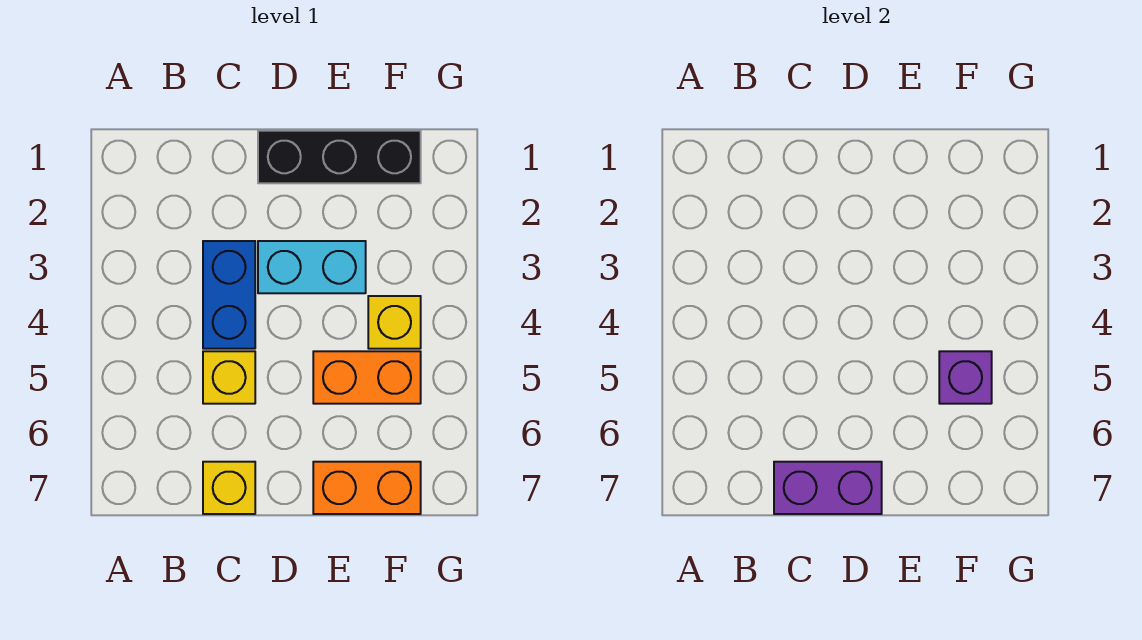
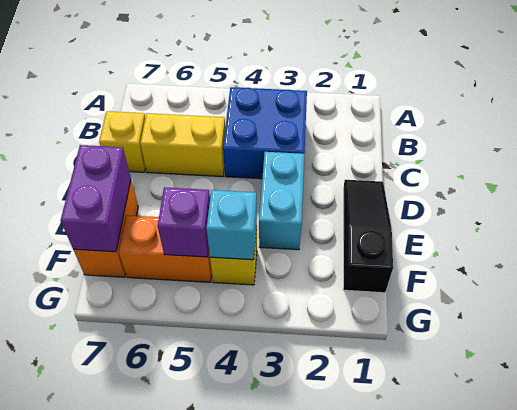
blue 1x2 brick [203,241,255,349] -> blue 2x2 brick [223,87,307,179]
yellow 1x1 brick [203,351,255,404] -> yellow 1x2 brick [140,113,225,177]
purple 1x2 brick [774,462,882,514] -> purple 1x2 brick moved to [61,145,131,252]
black 1x3 brick [258,131,421,183] -> black 1x3 slope [343,180,393,293]
orange 1x2 brick [313,351,421,404] -> orange 1x2 brick turned to [119,215,212,282]
none -> cyan 1x1 brick [206,190,257,260]

